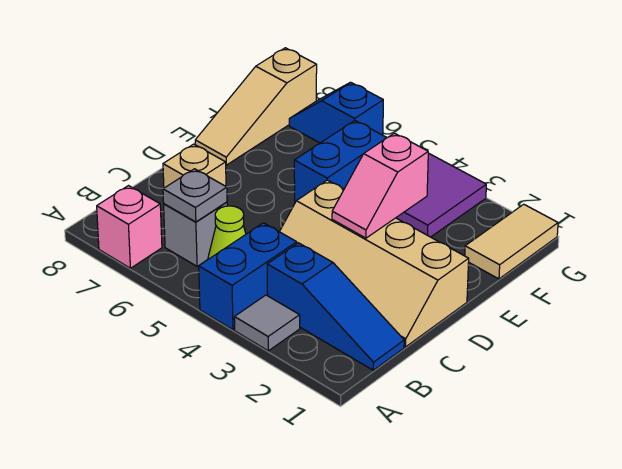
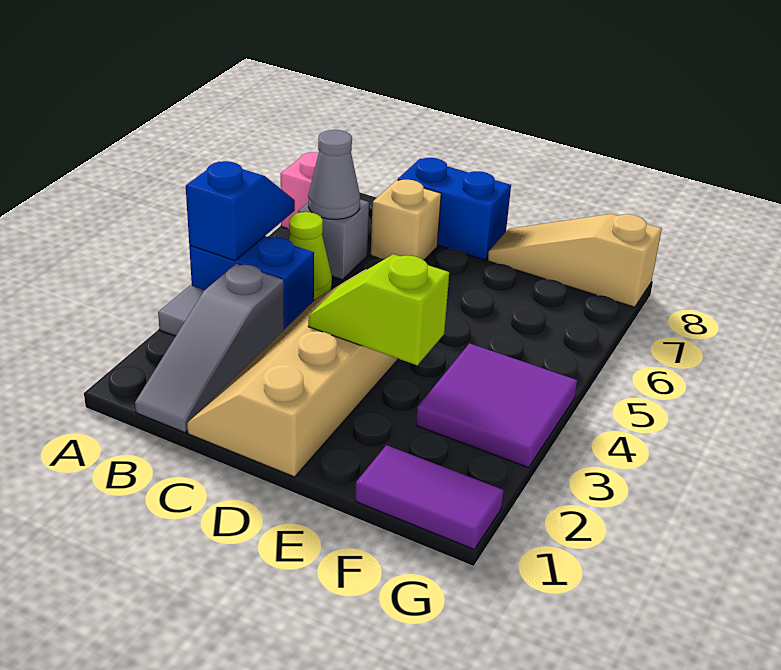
blue 1x3 slope [267,243,404,370] -> grey 1x3 slope [135,264,284,433]
grey 1x1 plate [163,169,227,222] -> grey 1x1 cone [308,130,360,219]
pink 1x2 slope [332,133,428,238] -> lime 1x2 slope [308,254,449,365]
blue 1x2 brick [294,121,387,202] -> blue 1x2 brick moved to [398,158,511,260]
tan 1x2 tile [465,204,558,279] -> purple 1x2 tile [355,445,504,550]
blue 1x2 slope [289,82,383,143] -> blue 1x2 slope moved to [186,161,295,261]

